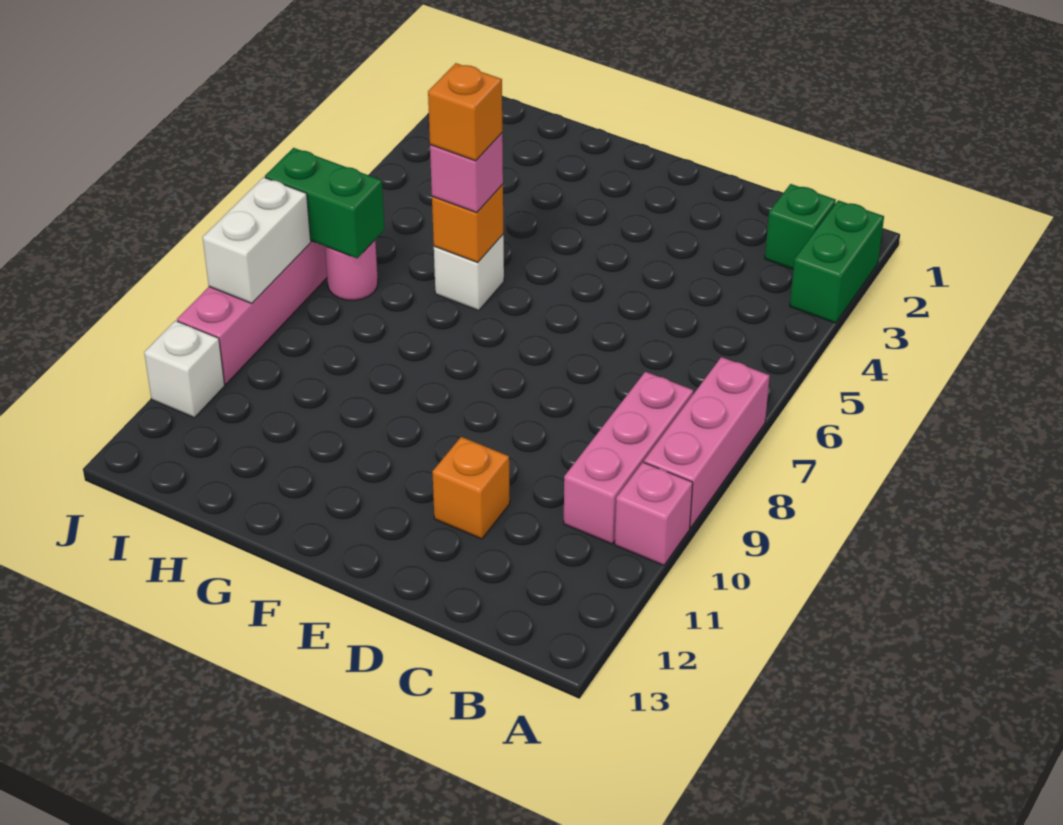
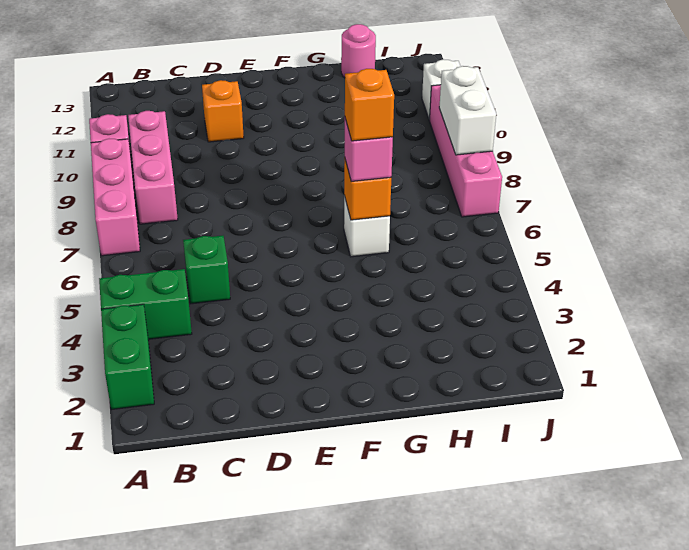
green 1x1 brick [765,184,836,269] -> green 1x1 brick moved to [183,236,230,304]
pink 1x1 round brick [325,240,378,300] -> pink 1x1 round brick moved to [341,24,376,78]
green 1x2 brick [265,148,385,258] -> green 1x2 brick moved to [99,269,192,339]

